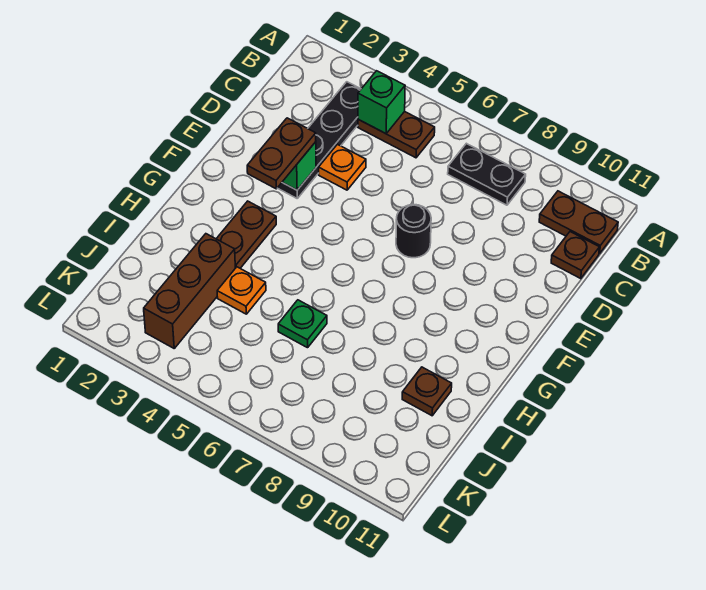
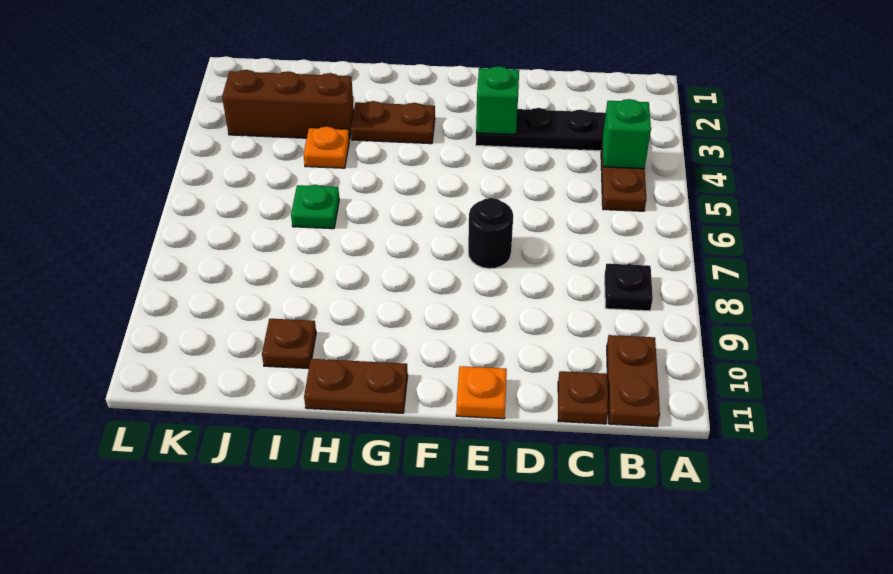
black 1x2 plate [448,143,526,205] -> black 1x1 plate [605,264,653,311]
orange 1x1 plate [319,144,366,190] -> orange 1x1 plate moved to [456,366,507,419]
brown 1x2 plate [247,118,316,189] -> brown 1x2 plate moved to [304,359,408,413]

